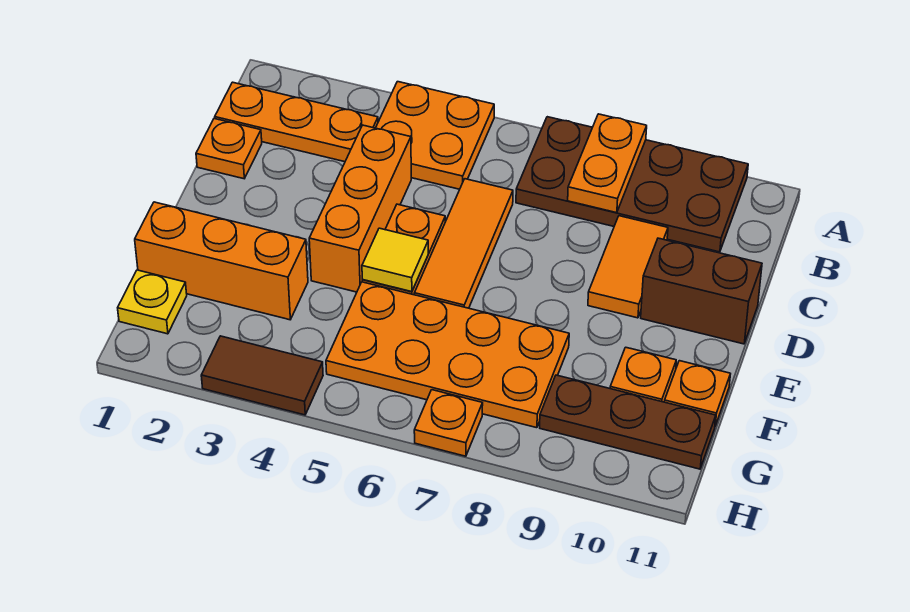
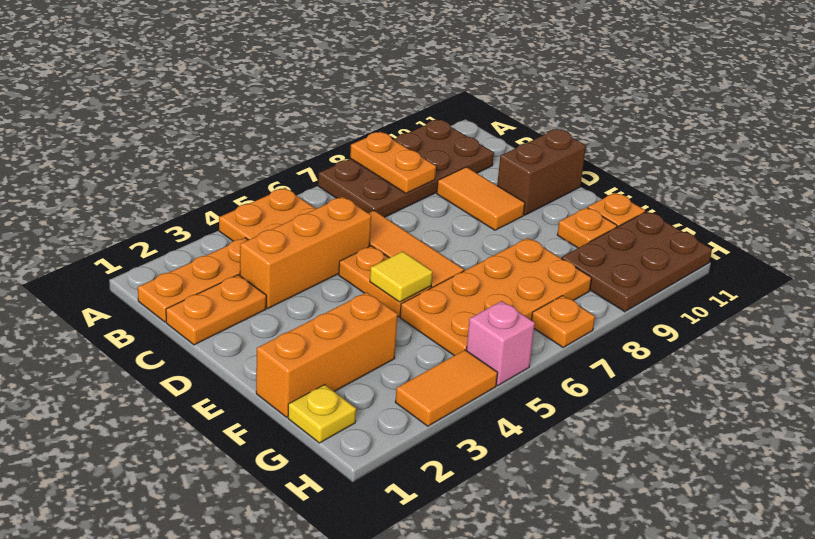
orange 1x1 plate [196,119,262,179] -> orange 1x2 plate [166,275,266,345]
orange 1x3 brick [309,125,411,292] -> orange 1x3 brick turned to [240,197,371,308]
brown 1x3 plate [540,375,716,469] -> brown 2x3 plate [561,211,712,312]
brown 1x2 tile [201,336,323,415] -> orange 1x2 tile [395,350,498,426]
none -> pink 1x1 brick [466,301,535,386]

